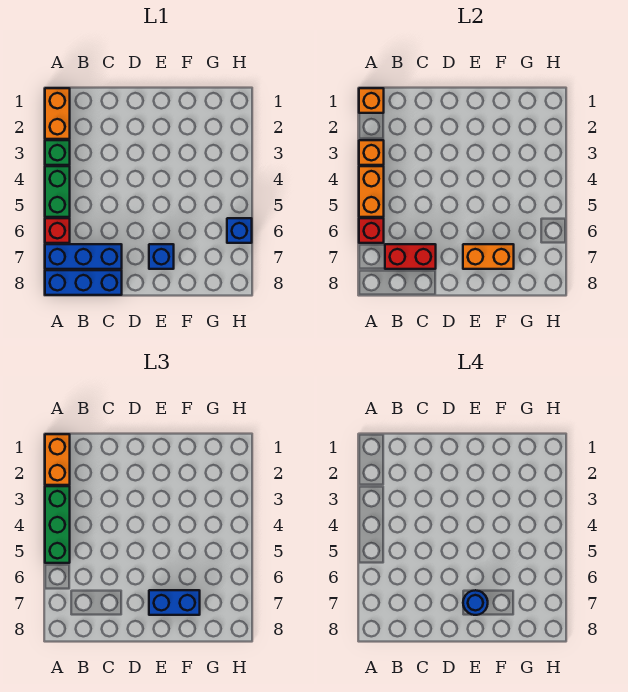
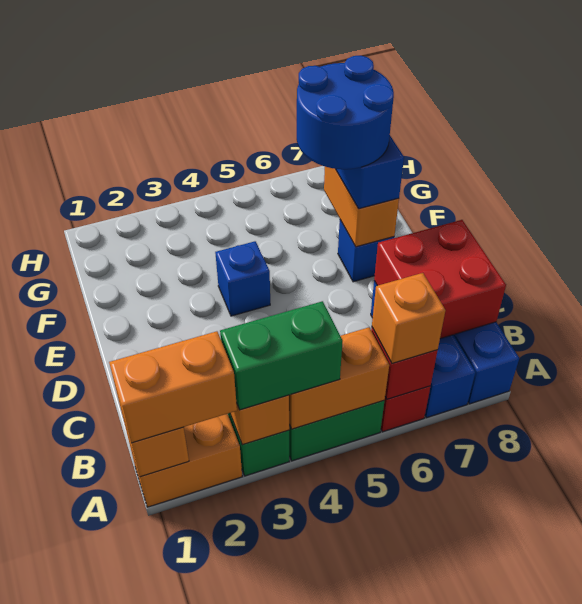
green 1x3 brick [45,486,70,563] -> green 1x2 brick [220,301,343,410]
none -> orange 1x1 brick [372,273,446,363]
red 1x2 brick [385,244,436,269] -> red 2x2 brick [374,220,506,339]
blue 1x1 round brick [463,590,488,615] -> blue 2x2 round brick [297,56,394,169]
blue 1x1 brick [227,218,252,243] -> blue 1x1 brick moved to [215,241,270,316]

